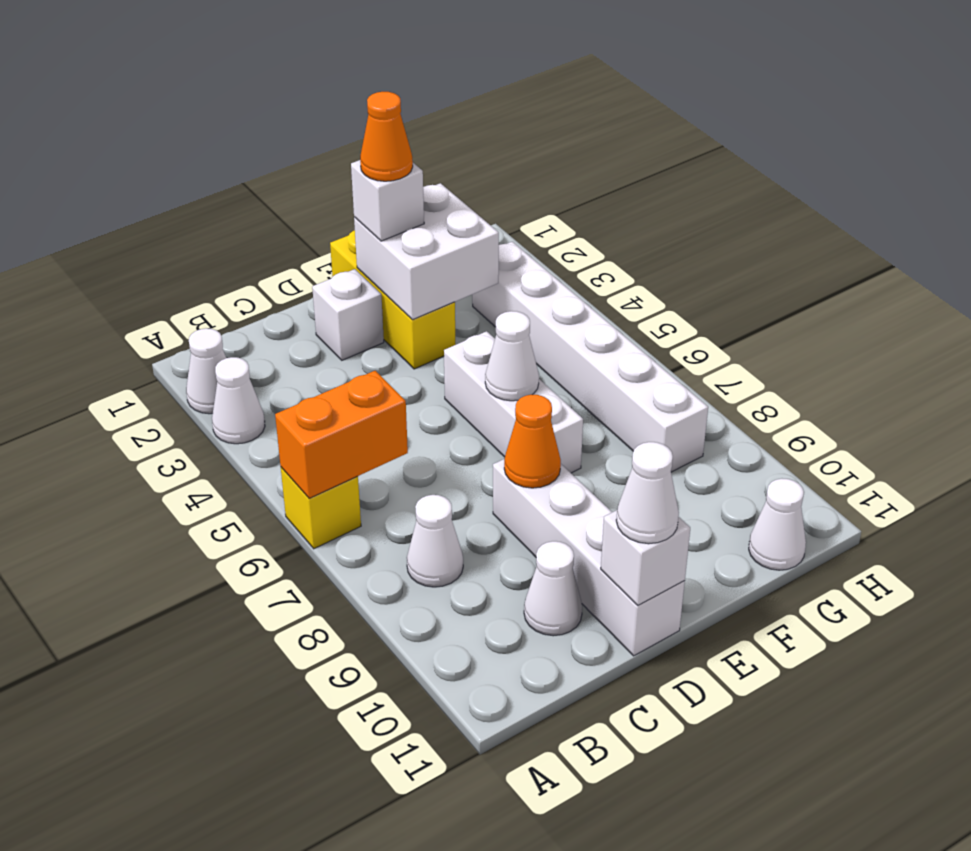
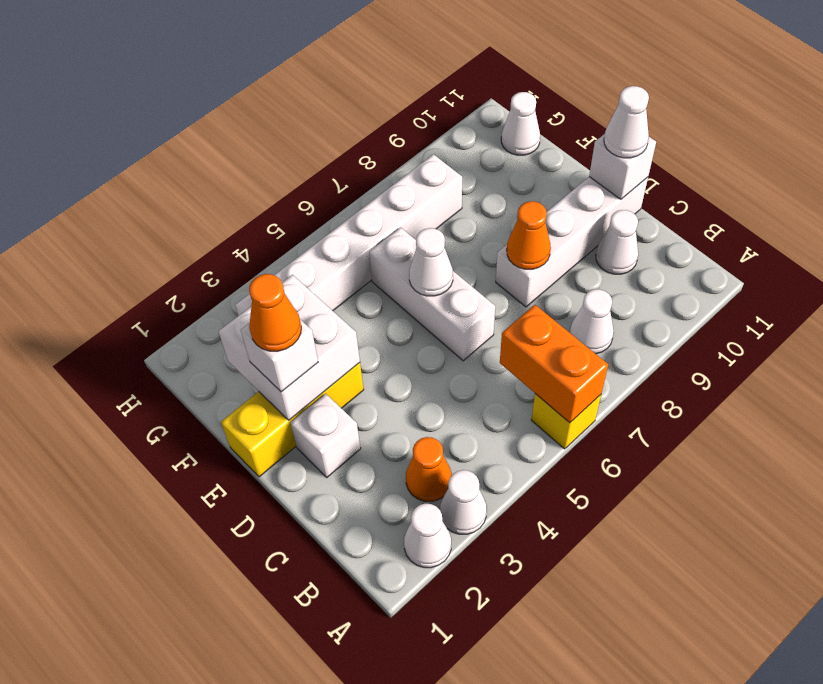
none -> orange 1x1 cone [406,437,452,501]
white 1x3 brick [444,331,583,473] -> white 1x3 brick turned to [369,227,495,361]

